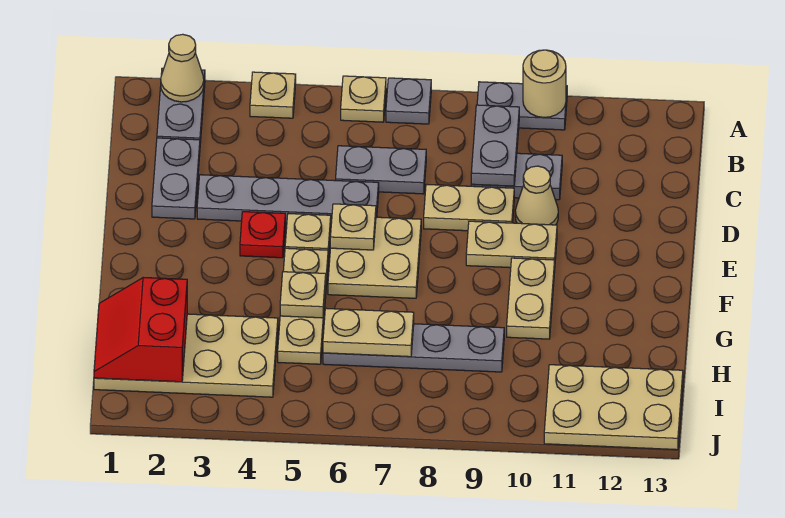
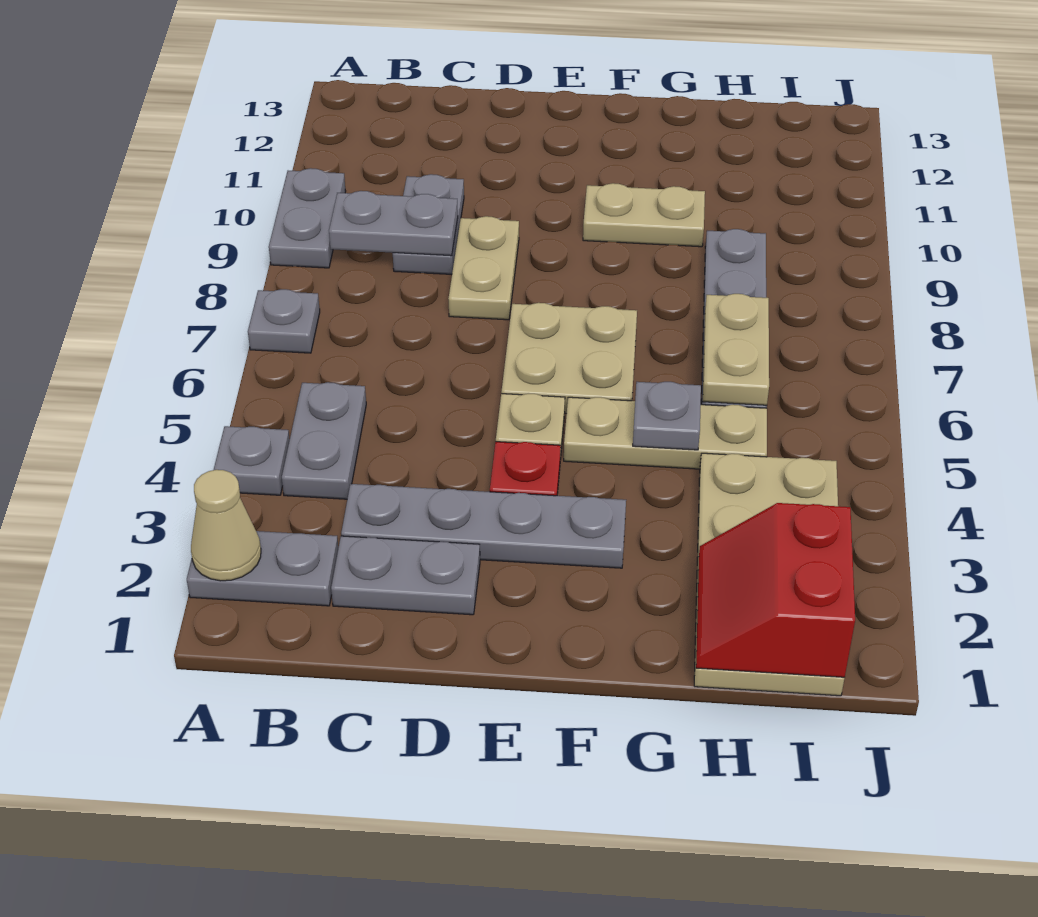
tan 1x1 plate [250,72,296,118] -> grey 1x1 plate [214,426,290,495]
tan 1x1 plate [341,76,386,122] -> none
tan 1x1 round brick [523,50,566,117] -> none
grey 1x2 plate [336,146,426,194] -> grey 1x2 plate moved to [282,382,366,499]
grey 1x4 plate [197,175,379,223] -> grey 1x4 plate turned to [341,484,626,568]
tan 1x1 cone [515,166,558,225] -> none
tan 1x1 plate [330,204,376,250] -> none
tan 1x2 plate [466,221,557,268] -> none
tan 1x1 plate [280,272,326,318] -> grey 1x1 plate [633,382,701,450]
red 2x2 slope [94,278,187,382] -> red 2x2 slope turned to [696,503,855,677]
tan 2x3 plate [544,365,683,450] -> none

